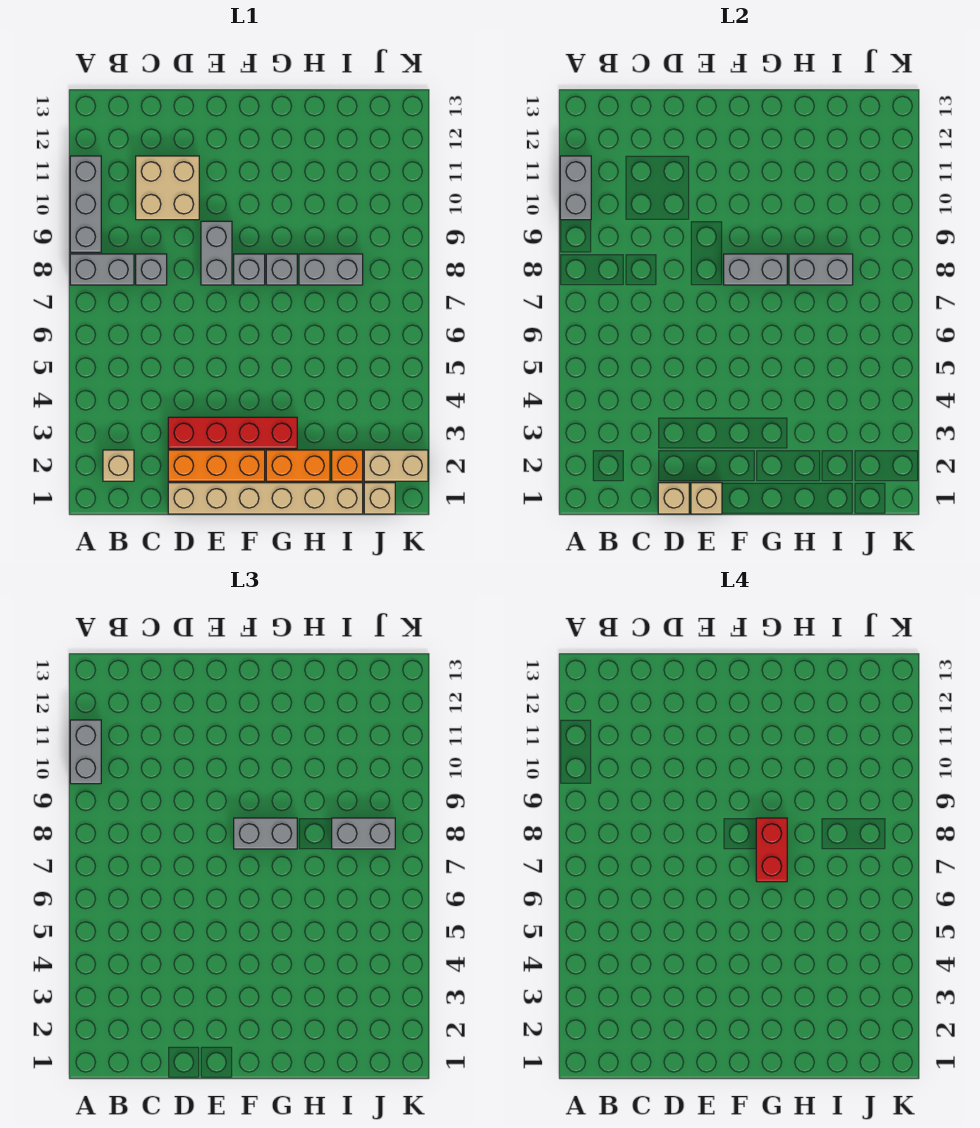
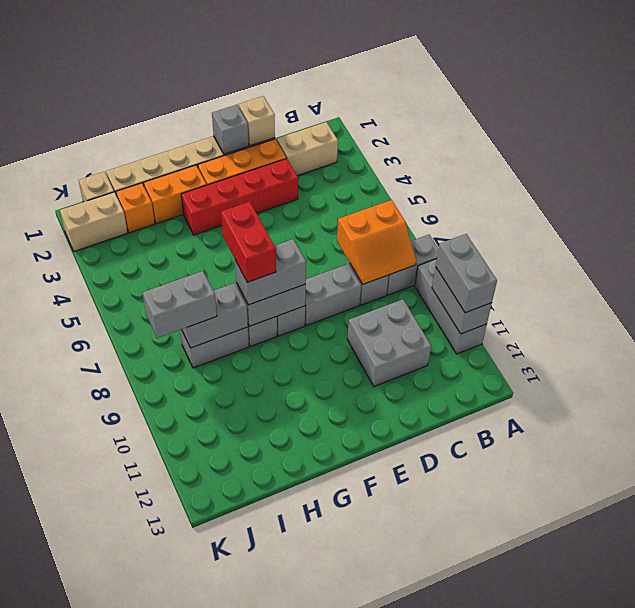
tan 1x1 brick [103,450,134,481] -> tan 1x2 brick [277,122,338,176]
none -> orange 2x2 slope [337,200,416,284]
tan 2x2 brick [136,156,199,220] -> grey 2x2 brick [347,299,431,386]
tan 1x1 brick [691,483,722,514] -> grey 1x1 brick [212,105,249,154]
grey 1x2 brick [201,221,232,285] -> grey 1x2 brick turned to [305,264,361,326]

